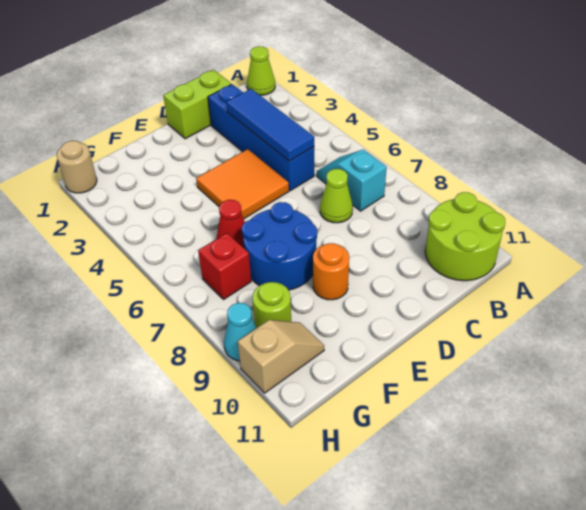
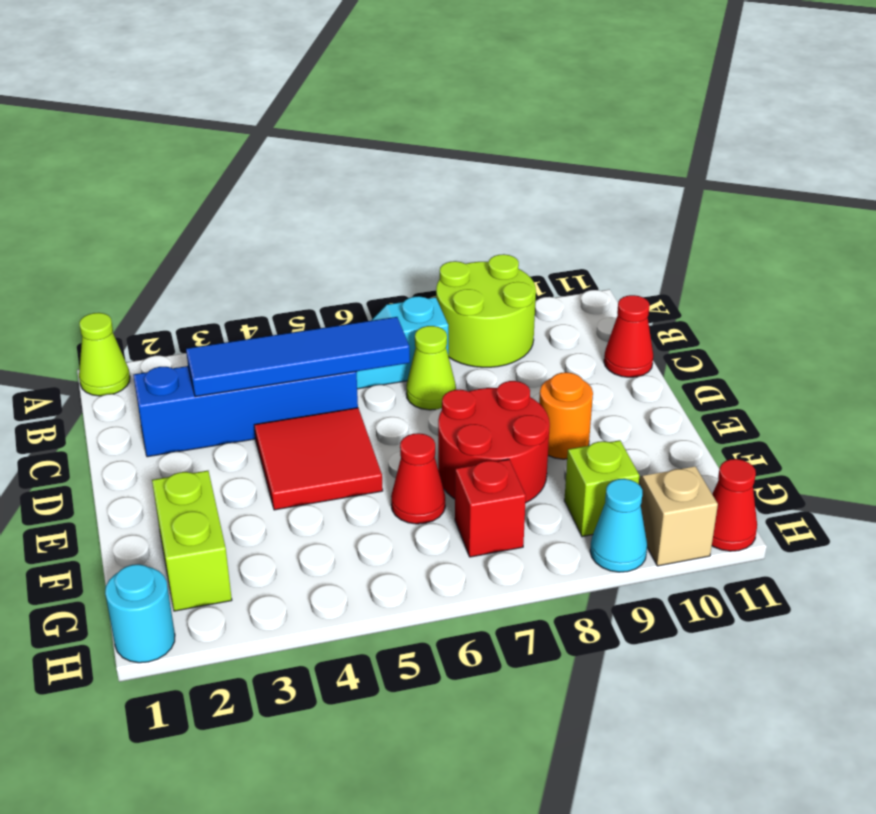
lime 2x2 round brick [425,192,505,281] -> lime 2x2 round brick moved to [436,254,536,367]
lime 1x2 brick [163,70,231,139] -> lime 1x2 brick moved to [152,471,232,611]
blue 1x3 tile [226,89,314,161] -> blue 1x4 tile [186,317,410,397]
none -> red 1x1 cone [604,295,653,377]
orange 2x2 tile [196,149,289,219] -> red 2x2 tile [254,408,383,510]
blue 2x2 round brick [242,202,317,290] -> red 2x2 round brick [438,381,550,503]
lime 1x1 round brick [253,282,291,328] -> lime 1x1 brick [564,440,639,537]
tan 1x1 round brick [57,141,97,193] -> cyan 1x1 round brick [105,564,175,663]
none -> red 1x1 cone [712,459,757,551]

